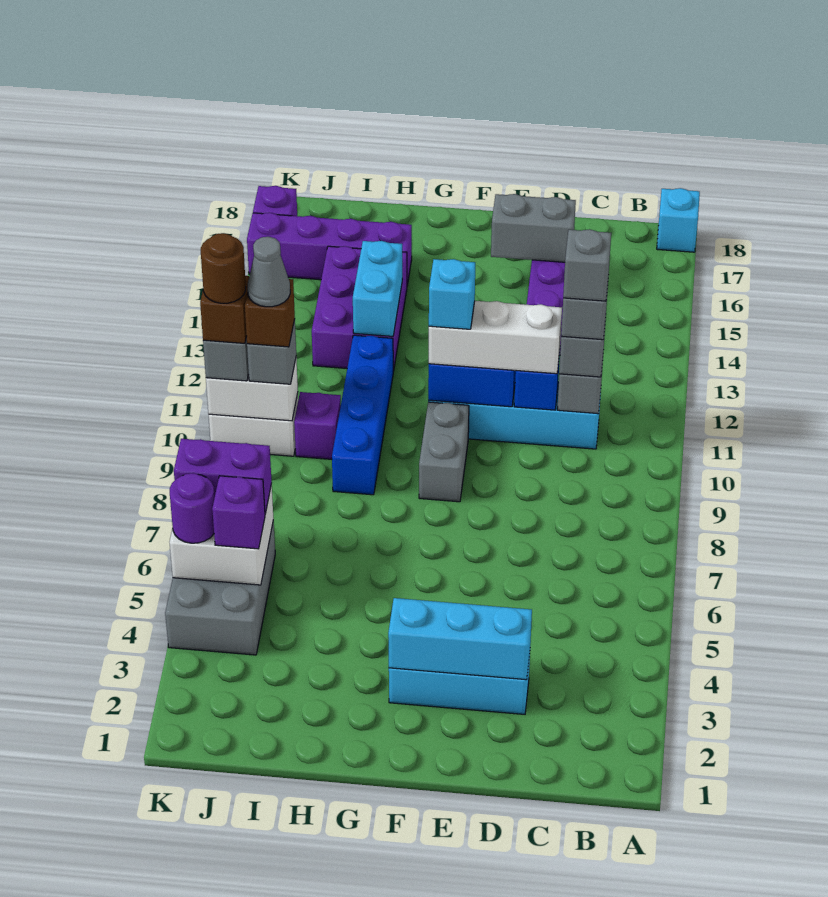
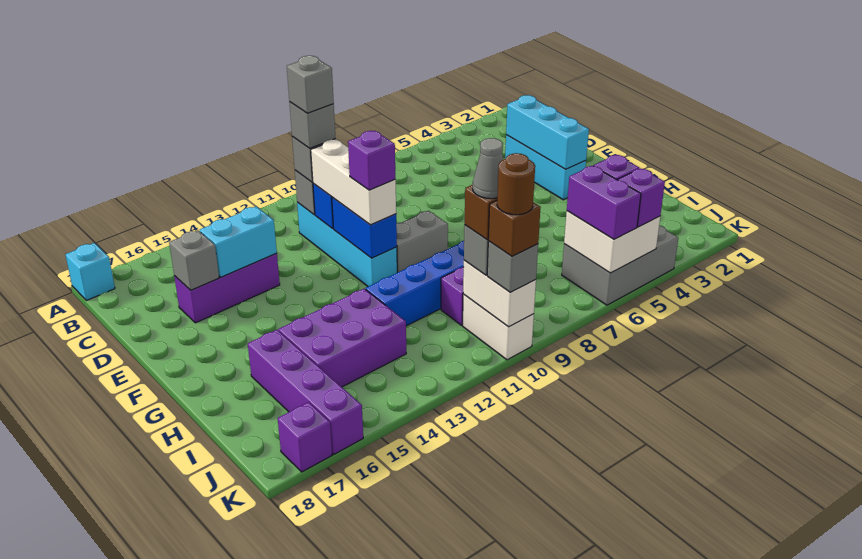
grey 1x2 brick [491,194,576,262] -> grey 1x1 brick [169,230,219,290]
cyan 1x1 brick [429,259,475,329] -> purple 1x1 brick [348,131,395,190]
cyan 1x2 brick [353,241,402,336] -> cyan 1x2 brick moved to [200,206,277,277]
purple 1x1 round brick [170,473,214,543] -> purple 1x1 brick [618,169,665,227]

